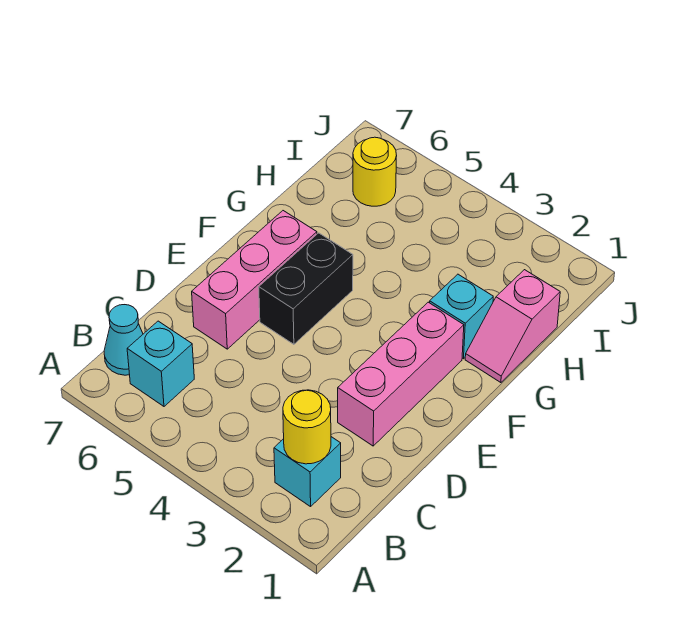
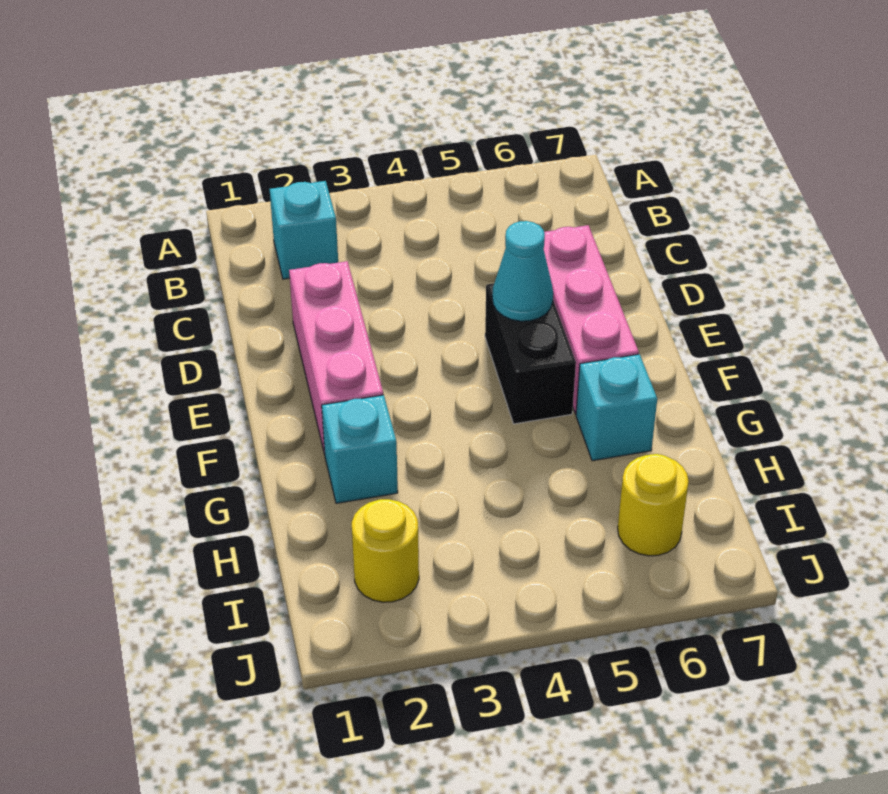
yellow 1x1 round brick [283,390,331,464] -> yellow 1x1 round brick moved to [352,499,419,602]
cyan 1x1 brick [127,321,194,406] -> cyan 1x1 brick moved to [576,354,657,461]
cyan 1x1 cone [104,305,143,375] -> cyan 1x1 cone moved to [492,221,553,321]
pink 1x2 slope [465,270,560,383] -> none

